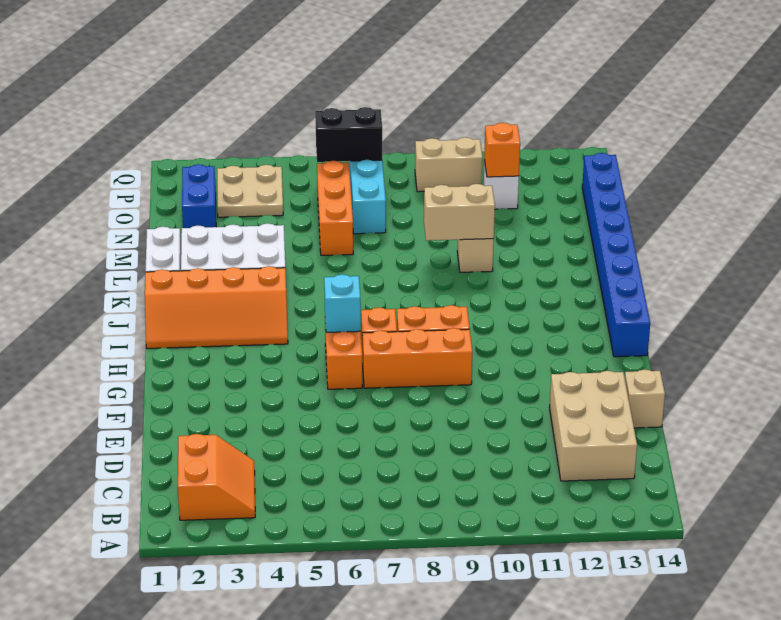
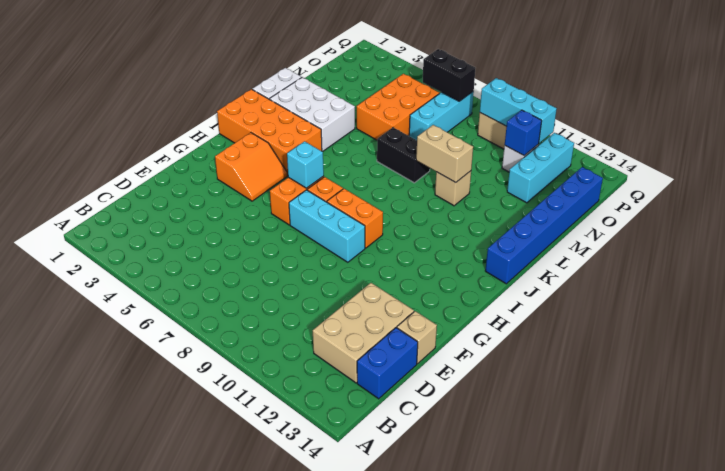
orange 2x2 slope [178,434,255,520] -> orange 2x2 slope moved to [215,133,287,201]
orange 1x3 brick [362,328,472,388] -> cyan 1x3 brick [289,190,365,262]
blue 1x8 brick [582,153,650,357] -> blue 1x6 brick [485,167,603,284]
orange 2x4 slope [145,266,288,348] -> orange 2x4 brick [217,89,322,175]
none -> black 1x2 brick [377,127,430,183]
orange 1x3 brick [317,161,353,255] -> orange 2x3 brick [357,74,440,140]
blue 1x2 brick [182,164,216,228] -> blue 1x2 brick moved to [357,328,418,399]
none -> cyan 1x3 brick [507,133,574,203]
tan 2x2 plate [217,165,283,217] -> none
orange 1x1 brick [484,123,520,177] -> blue 1x1 brick [505,110,542,155]
none -> cyan 1x3 brick [480,78,557,143]

